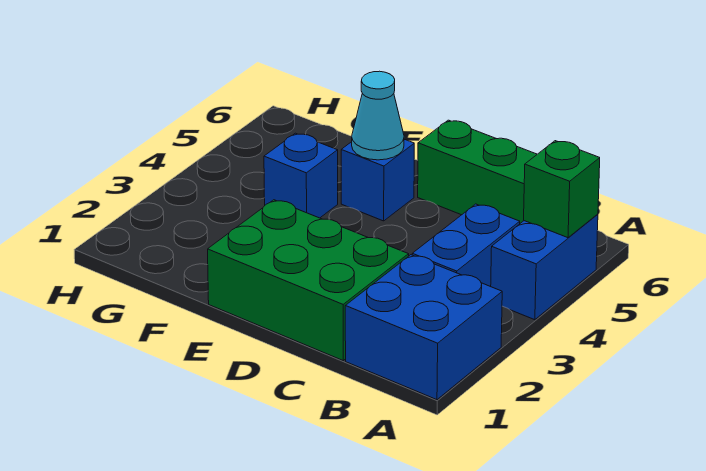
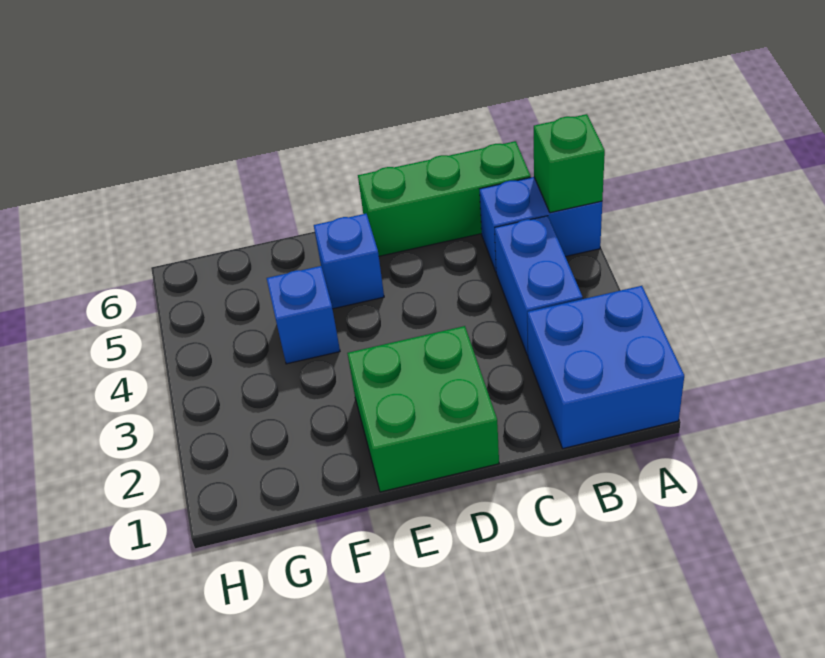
blue 1x2 brick [491,214,598,320] -> blue 1x2 brick turned to [480,177,602,271]
green 2x3 brick [208,200,409,360] -> green 2x2 brick [347,326,499,492]
cyan 1x1 cone [352,71,404,160] -> none

